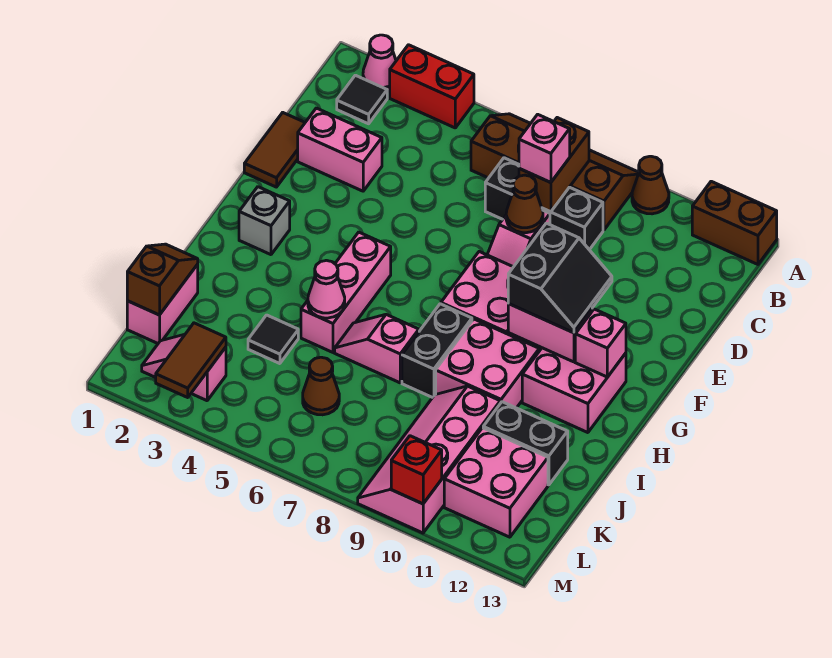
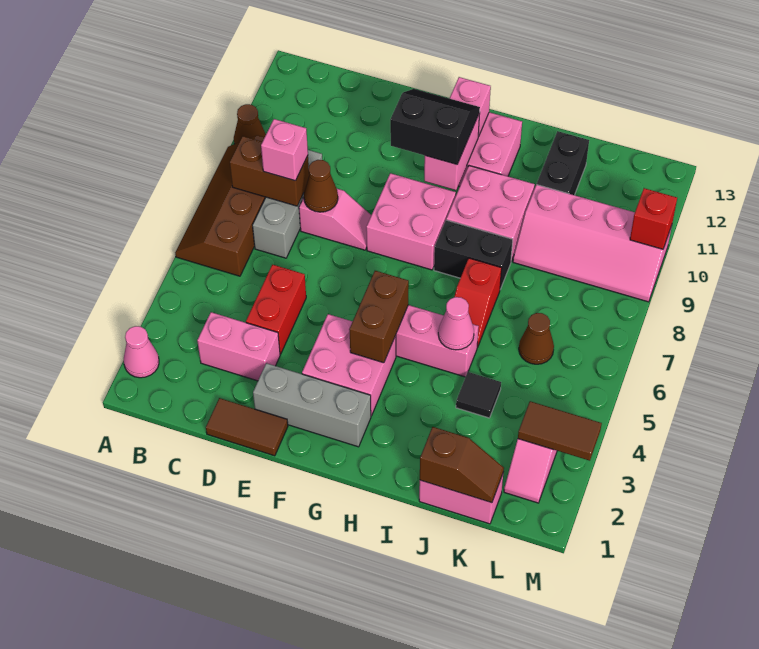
red 1x2 brick [390,45,474,128] -> red 1x2 brick moved to [246,265,306,354]
brown 1x2 brick [692,181,777,264] -> brown 1x2 brick moved to [349,271,409,363]
black 1x1 tile [337,75,387,124] -> none
black 1x3 brick [485,158,603,250] -> grey 1x3 brick [253,150,322,258]
pink 1x2 brick [298,108,382,191] -> pink 1x2 brick turned to [197,312,280,381]
grey 1x1 brick [239,187,290,255] -> grey 1x3 brick [253,363,371,447]
pink 1x2 slope [335,314,419,383] -> red 1x2 slope [454,258,502,347]
brown 1x2 slope [127,244,198,315] -> brown 1x2 slope turned to [420,427,504,503]
pink 2x2 brick [444,428,548,537] -> pink 2x2 brick moved to [302,314,396,416]

